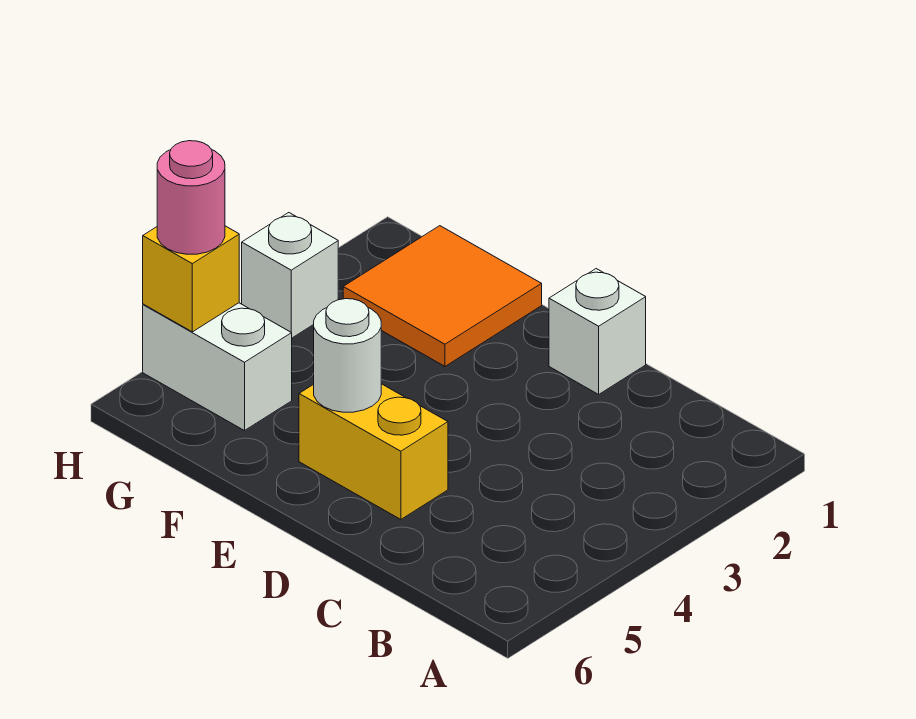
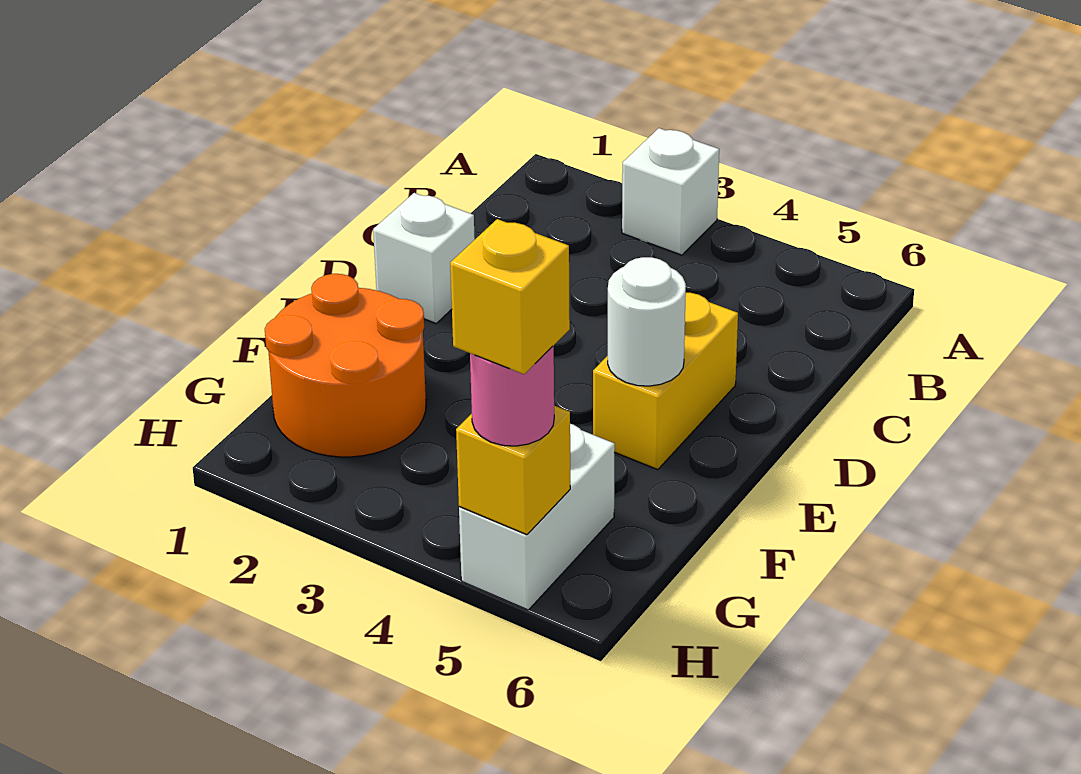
orange 2x2 tile [343,226,542,366] -> orange 2x2 round brick [265,274,426,457]
white 1x1 brick [242,213,338,338] -> white 1x1 brick moved to [622,128,719,255]
none -> yellow 1x1 brick [450,219,570,374]

